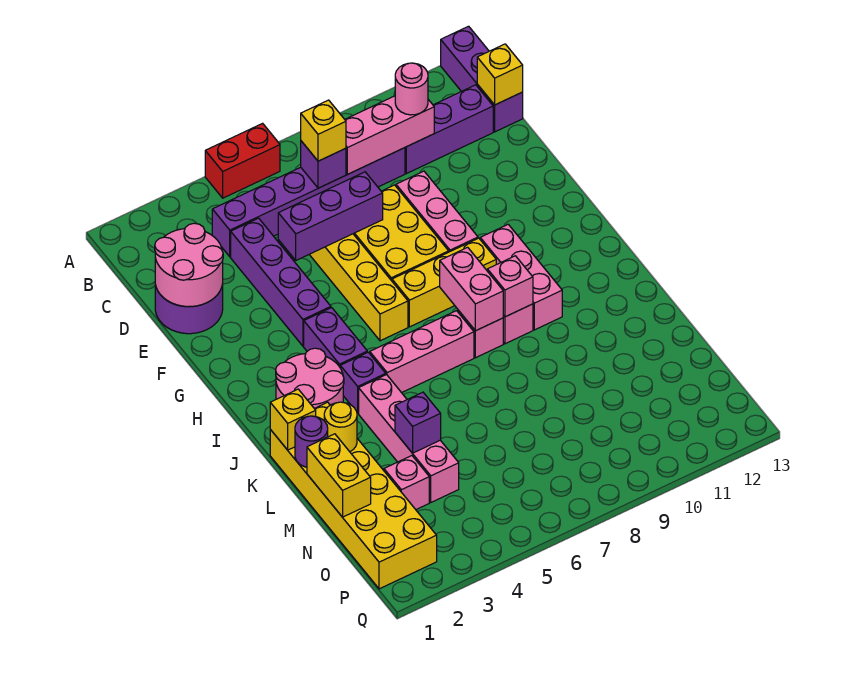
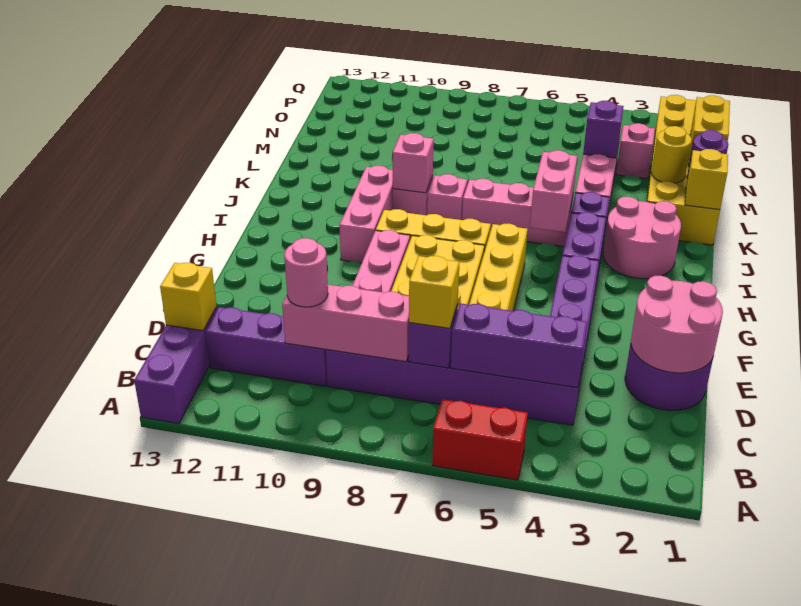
purple 1x3 brick [278,172,383,260] -> purple 1x3 brick moved to [451,303,587,388]
pink 1x2 brick [440,247,503,331] -> pink 1x2 brick moved to [530,150,578,232]

